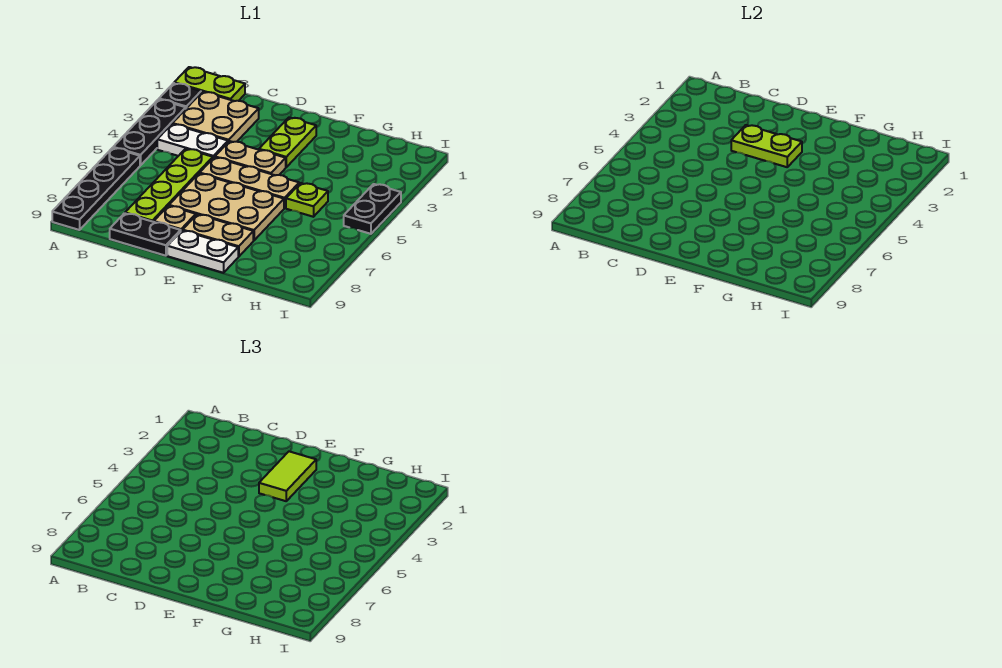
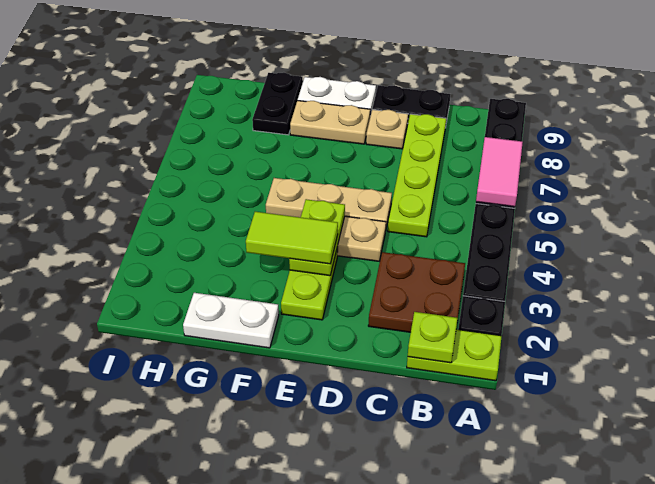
none -> pink 1x2 tile [476,137,523,207]
tan 2x2 plate [173,92,259,142] -> brown 2x2 plate [368,252,465,332]
white 1x2 plate [157,124,228,158] -> white 1x2 plate moved to [183,293,279,348]
lime 1x2 plate [731,125,802,167] -> lime 1x2 plate turned to [289,199,345,276]
tan 2x3 plate [169,173,284,240] -> none
lime 1x2 tile [259,451,316,501] -> lime 1x2 tile turned to [246,212,338,264]
lime 1x1 plate [286,183,328,217] -> lime 1x1 plate moved to [408,312,458,363]
black 1x2 plate [344,184,401,234] -> black 1x2 plate moved to [252,72,303,135]

